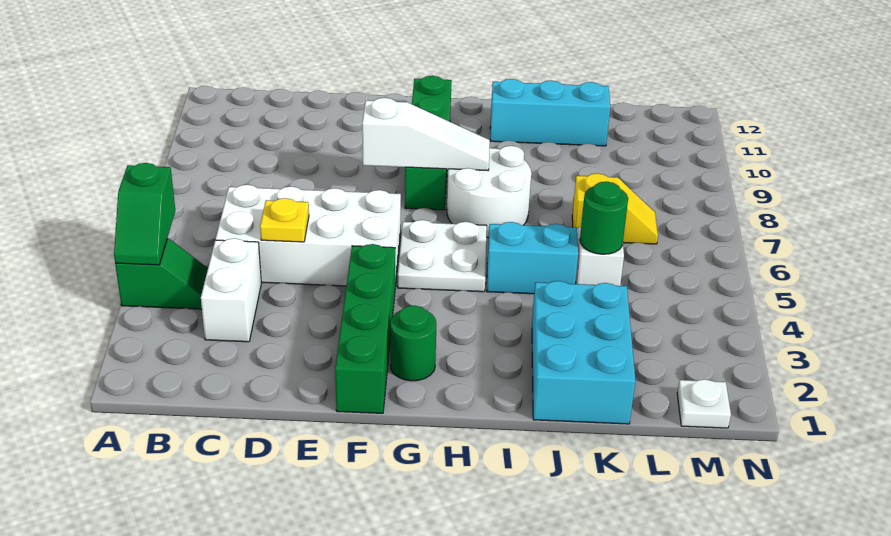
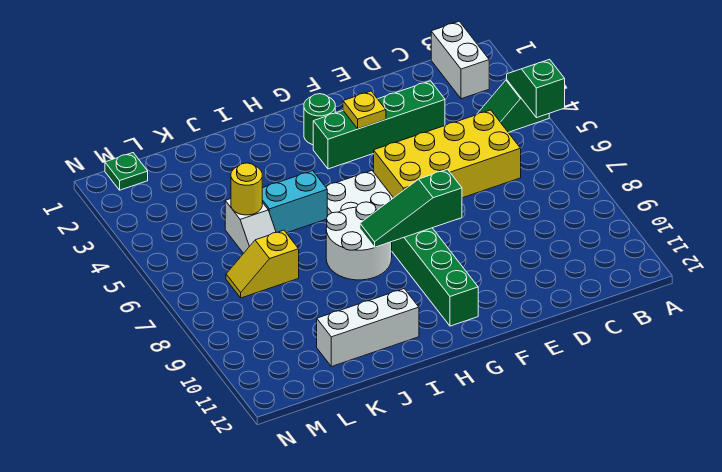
white 1x2 brick [201,238,261,342] -> white 1x2 brick moved to [431,21,489,99]
white 2x4 brick [216,185,401,286] -> yellow 2x4 brick [374,110,521,198]
yellow 1x1 plate [260,198,309,242] -> yellow 1x1 plate moved to [343,91,386,129]
green 1x4 brick [335,244,395,413] -> green 1x4 brick turned to [313,81,445,169]
white 1x3 slope [362,98,490,170] -> green 1x3 slope [360,169,462,247]
cyan 1x3 brick [490,79,610,146] -> white 1x3 brick [317,289,419,367]
cyan 2x3 brick [532,281,636,424] -> none
green 1x1 round brick [580,182,628,254] -> yellow 1x1 round brick [231,163,262,215]
white 1x1 plate [677,379,731,428] -> green 1x1 plate [105,153,148,190]

